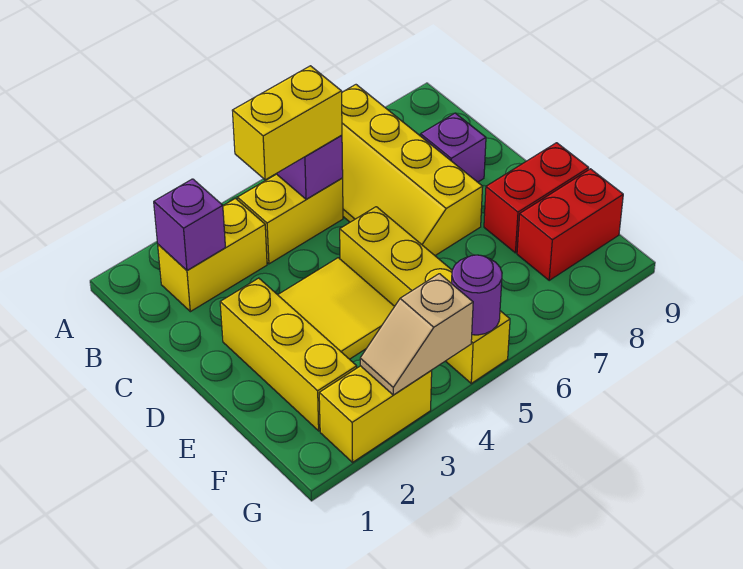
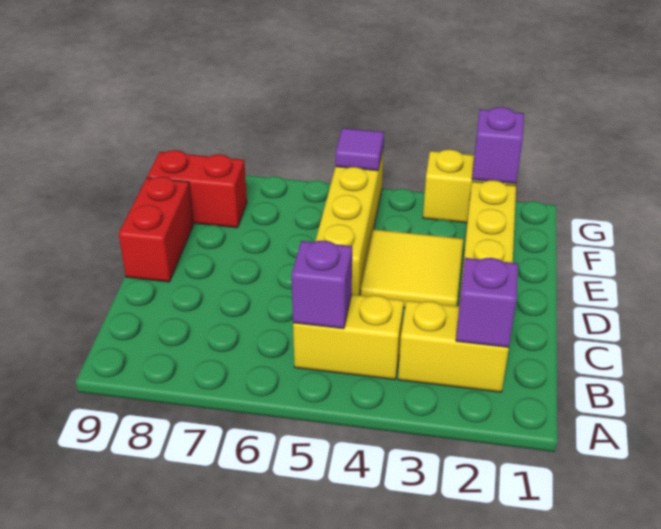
yellow 2x4 slope [342,85,483,255] -> none
yellow 1x2 brick [232,66,342,180] -> none
purple 1x1 brick [421,113,486,182] -> purple 1x1 brick moved to [472,107,524,184]
red 1x2 brick [484,143,589,253] -> red 1x2 brick turned to [119,177,194,282]
tan 1x2 slope [360,274,473,395] -> none
purple 1x1 round brick [452,255,502,335] -> purple 1x1 tile [335,128,384,171]

